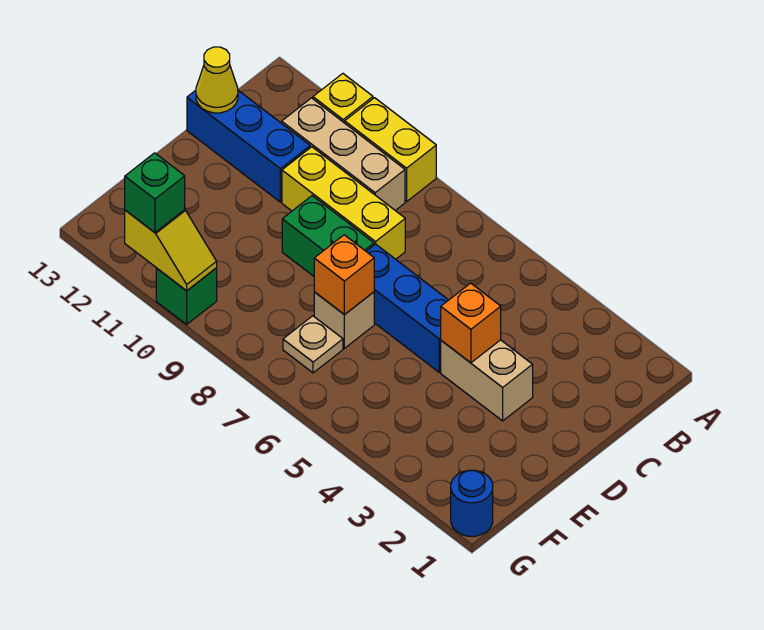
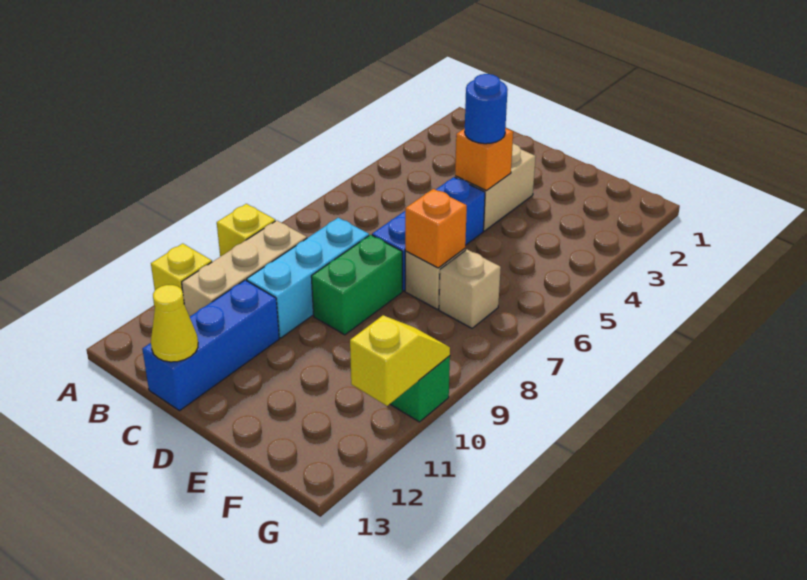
yellow 1x2 brick [345,98,436,202] -> yellow 1x1 brick [217,204,275,257]
yellow 1x3 brick [282,147,405,259] -> cyan 1x3 brick [247,218,369,338]
tan 1x1 plate [283,316,343,373] -> tan 1x1 brick [439,250,501,328]
blue 1x1 round brick [451,470,493,536] -> blue 1x1 round brick moved to [465,74,508,144]
green 1x1 brick [125,153,185,232] -> none

